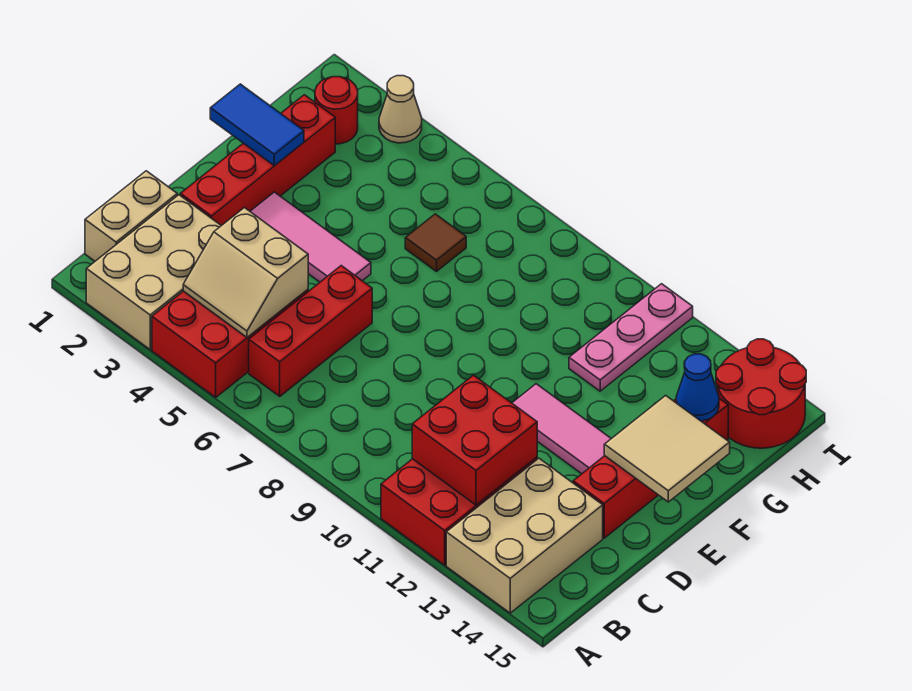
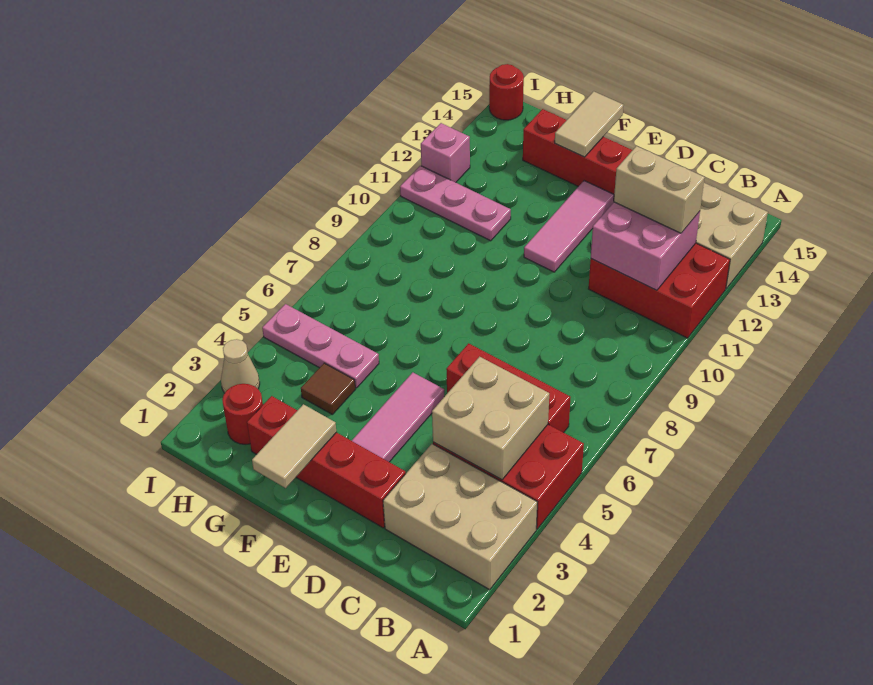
tan 1x2 brick [85,171,177,261] -> tan 1x2 brick moved to [614,146,705,233]
tan 2x2 slope [183,208,308,337] -> tan 2x2 brick [432,357,549,480]
red 2x2 brick [412,375,537,505] -> pink 2x2 brick [591,202,700,290]
tan 2x2 tile [604,395,730,502] -> tan 1x2 tile [555,91,624,157]
blue 1x2 tile [210,84,304,166] -> tan 1x2 tile [252,404,336,488]
none -> pink 1x3 plate [262,304,379,388]
brown 1x1 tile [405,214,466,271] -> brown 1x1 tile moved to [301,363,355,414]
blue 1x1 cone [676,354,719,421] -> none
red 2x2 round brick [716,339,806,448] -> red 1x1 round brick [489,64,524,120]
none -> pink 1x1 brick [421,123,470,182]

